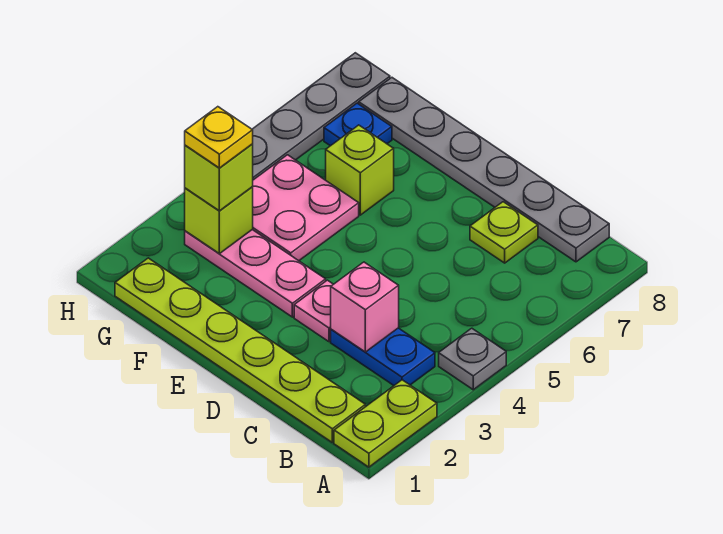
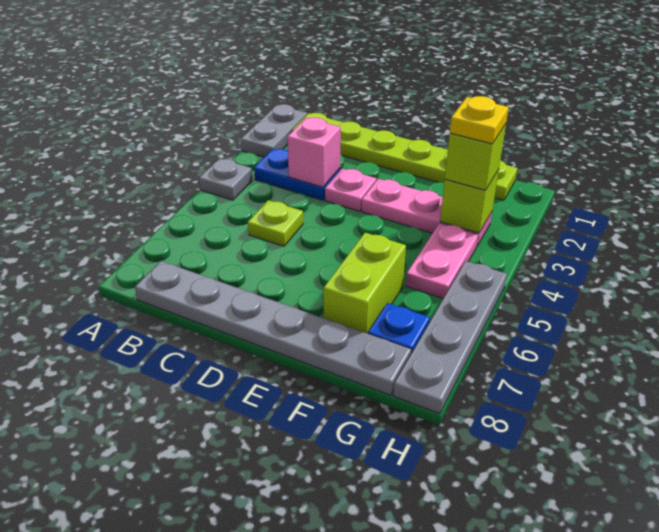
lime 1x2 plate [334,380,437,467] -> grey 1x2 plate [241,104,307,157]
lime 1x1 plate [470,202,538,263] -> lime 1x1 plate moved to [248,200,303,246]
pink 2x2 plate [252,155,359,261] -> pink 1x2 plate [406,223,478,299]
lime 1x1 brick [326,125,394,215] -> lime 1x2 brick [324,233,406,334]

